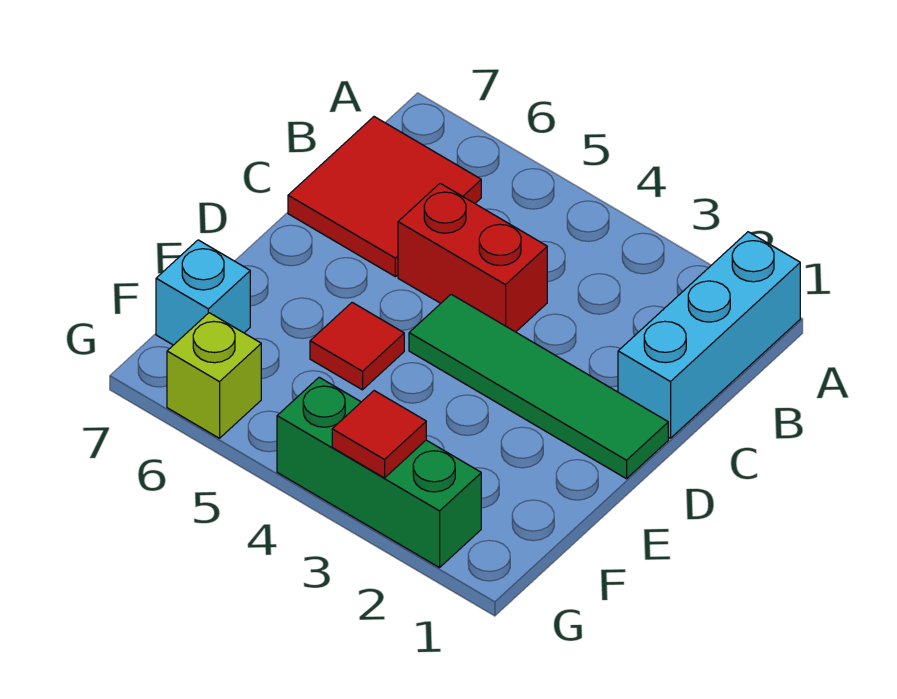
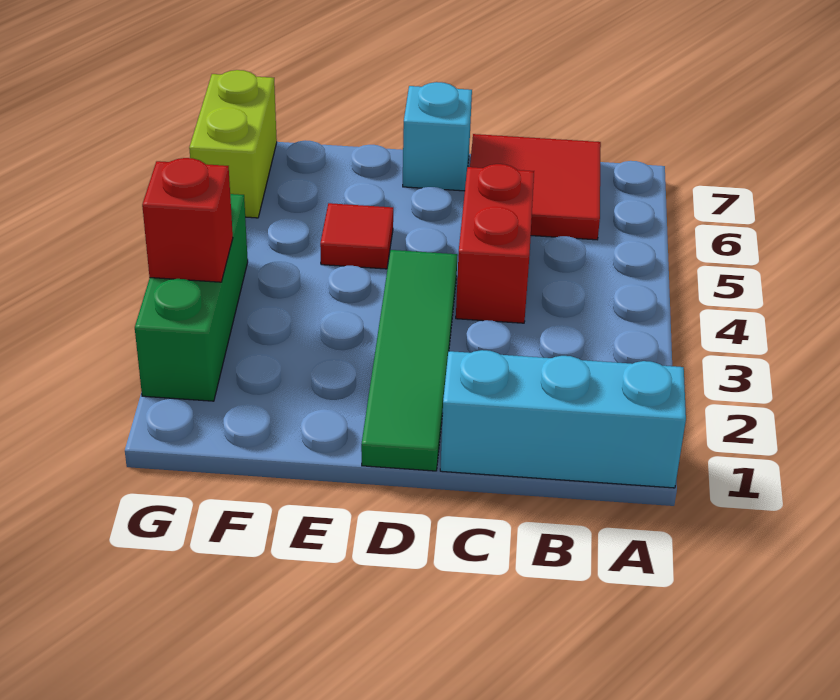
cyan 1x1 brick [156,240,250,345] -> cyan 1x1 brick moved to [403,82,472,191]
red 1x1 tile [332,391,426,478] -> red 1x1 brick [142,158,233,282]
lime 1x1 brick [167,313,261,438] -> lime 1x2 brick [189,70,277,218]

